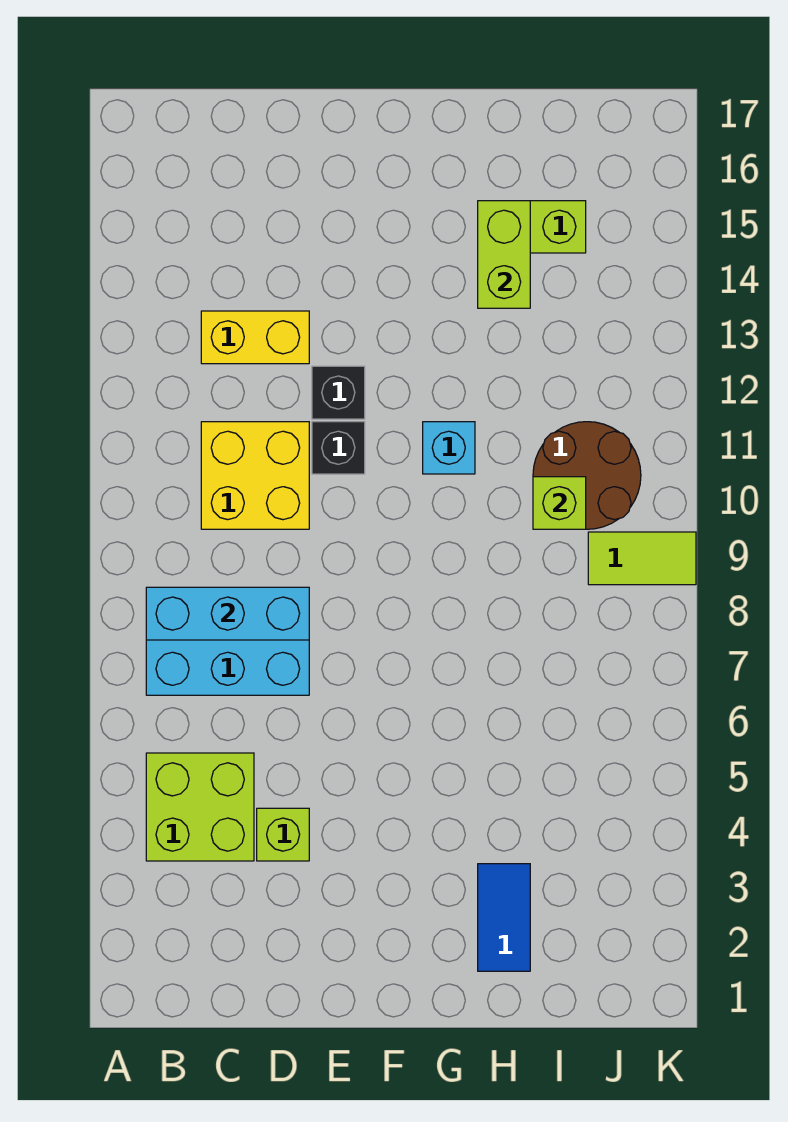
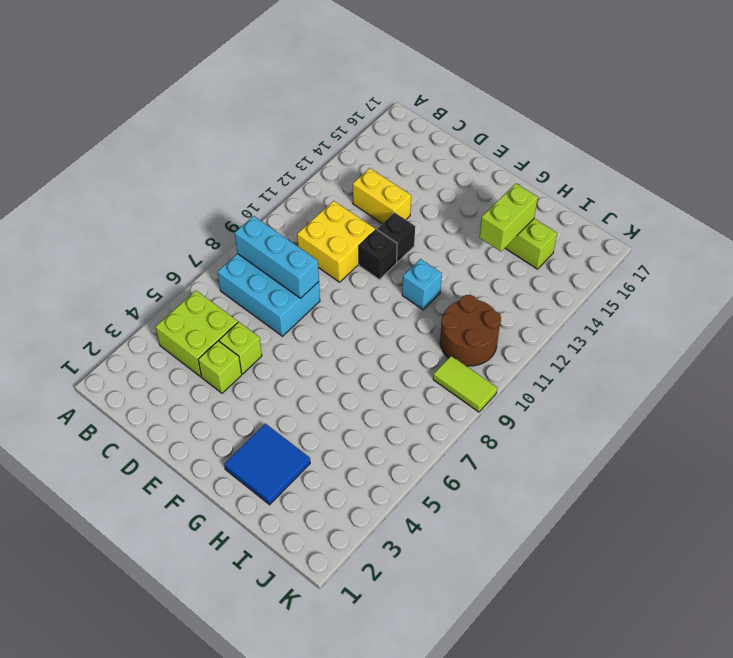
blue 1x2 tile [478,864,530,971] -> blue 2x2 tile [224,424,310,505]
lime 1x1 brick [533,477,586,529] -> lime 1x1 brick moved to [219,322,262,374]

